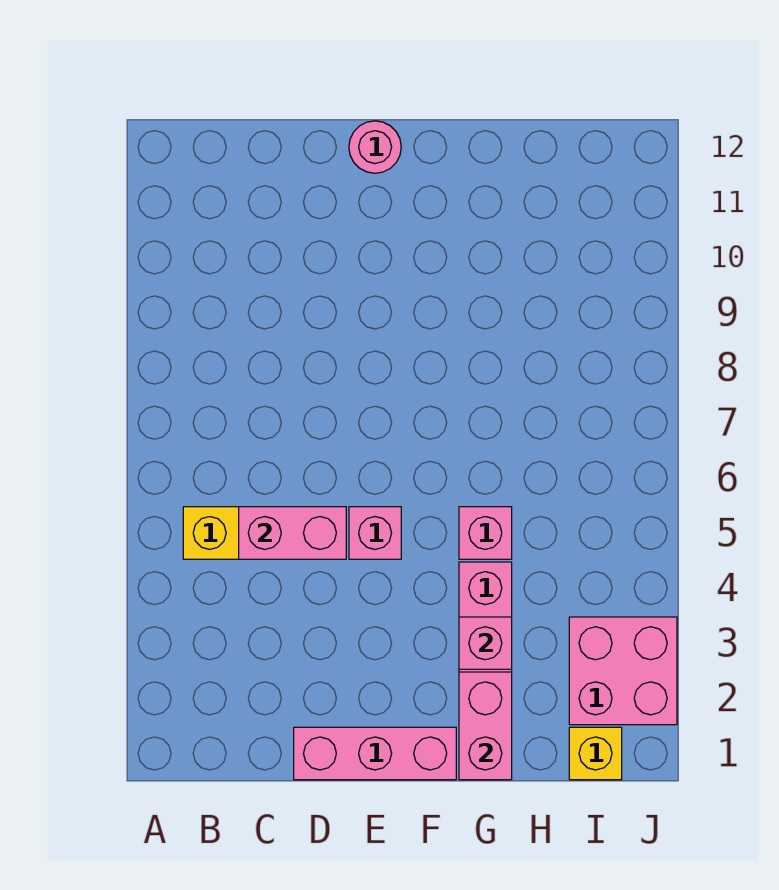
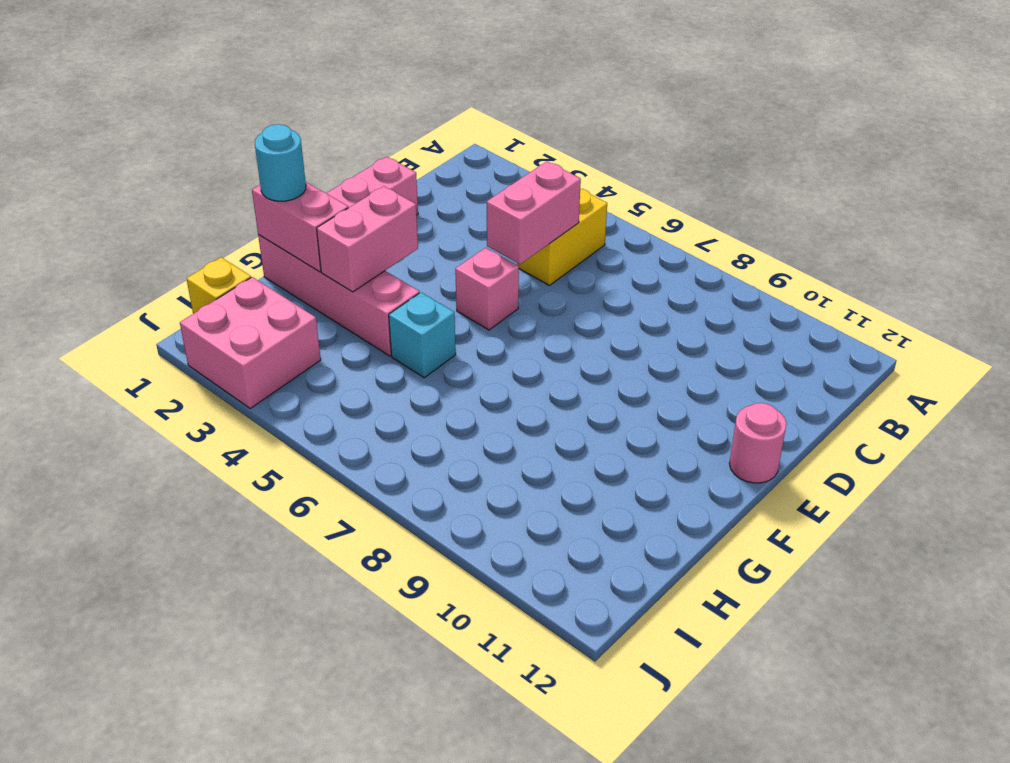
none -> cyan 1x1 round brick [255,124,306,201]
pink 1x1 brick [459,617,512,669] -> pink 1x2 brick [317,186,418,292]
pink 1x1 brick [459,507,512,559] -> cyan 1x1 brick [389,292,456,378]

